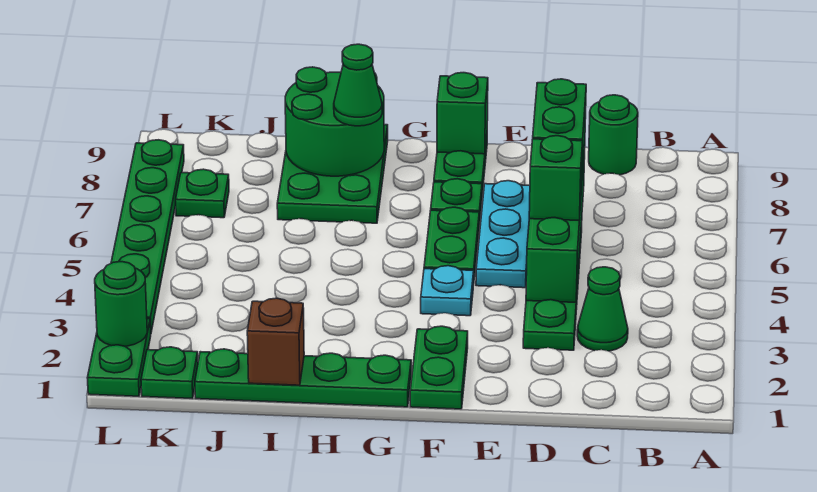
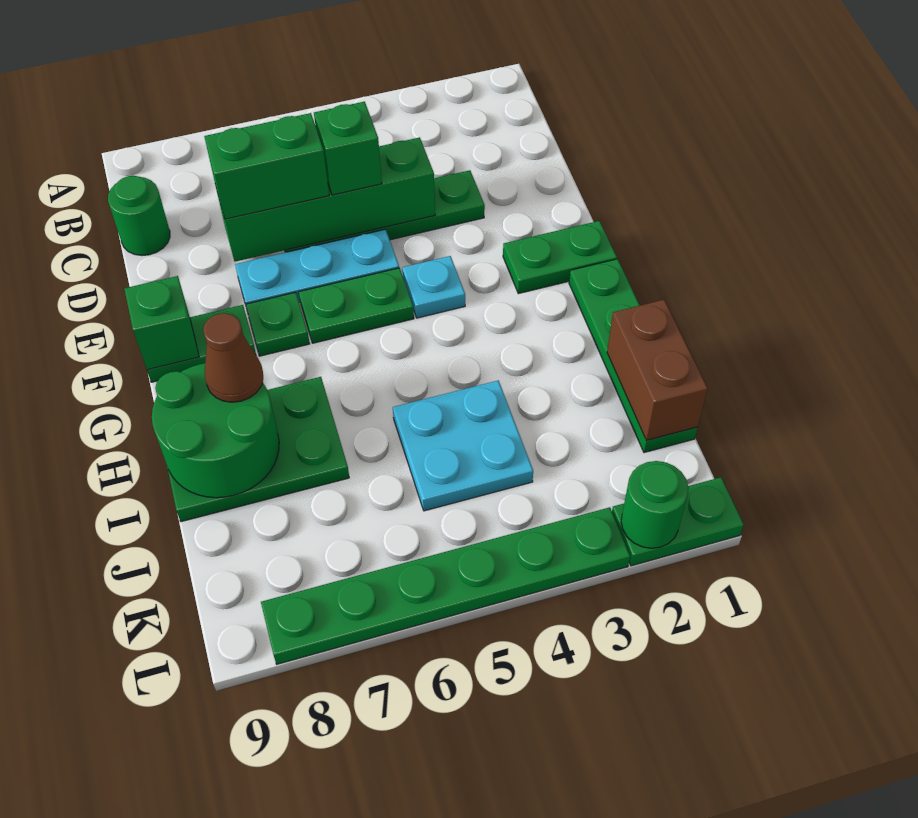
green 1x1 cone [577,267,628,351] -> none
green 1x1 cone [334,44,382,126] -> brown 1x1 cone [203,313,263,402]
brown 1x1 brick [247,298,304,385] -> brown 1x2 brick [607,300,708,440]
none -> cyan 2x2 plate [393,381,533,511]
green 1x1 plate [141,347,198,399] -> none
green 1x1 plate [176,169,229,218] -> none

